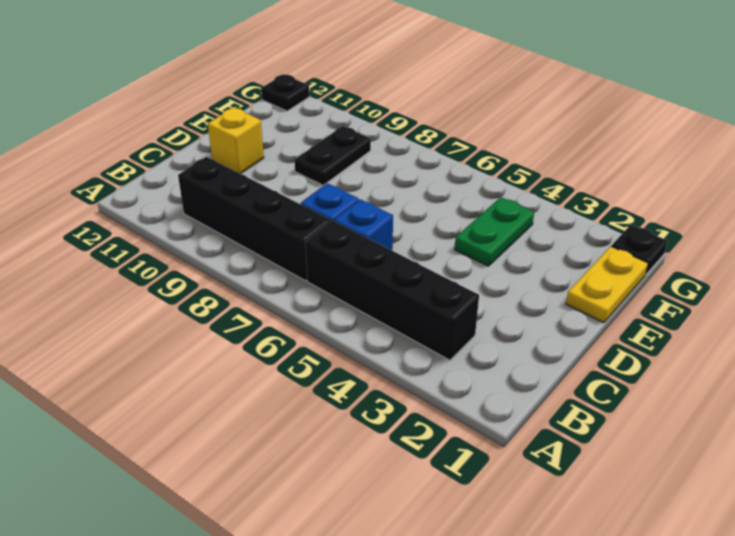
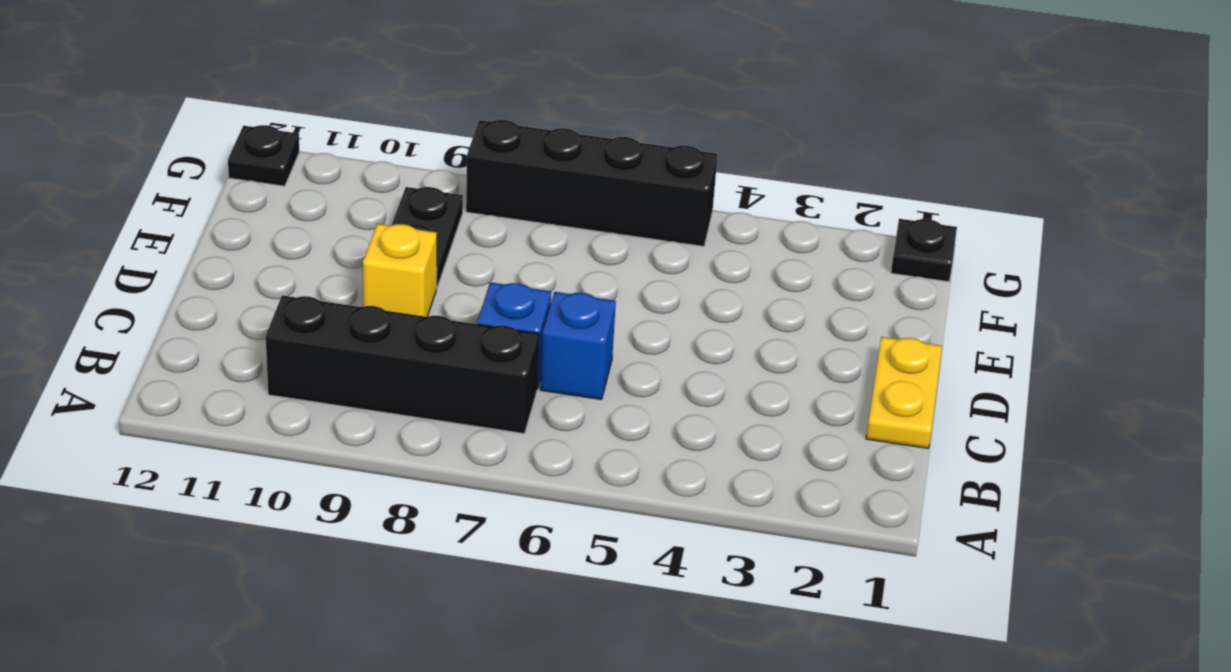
black 1x4 brick [305,221,479,360] -> black 1x4 brick moved to [466,120,718,246]
yellow 1x1 brick [208,107,264,174] -> yellow 1x1 brick moved to [363,224,437,317]
yellow 1x2 plate [566,246,648,323] -> yellow 1x2 plate moved to [866,337,942,448]
green 1x2 plate [455,197,534,266] -> none

